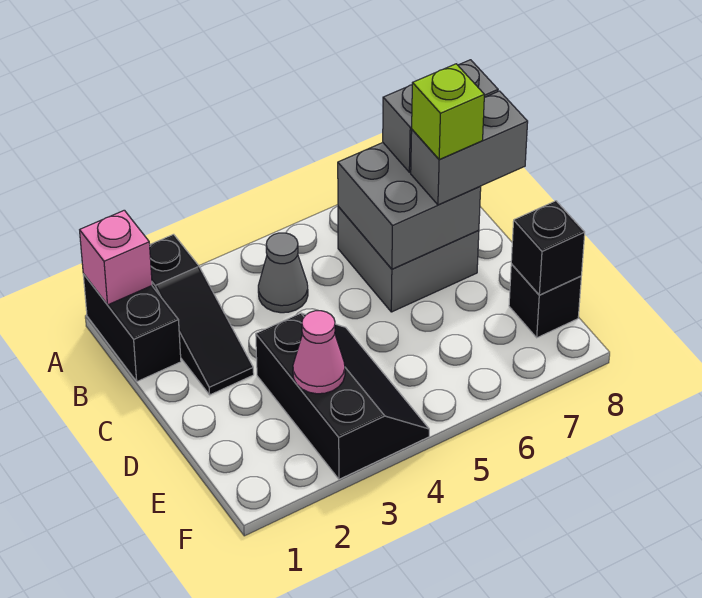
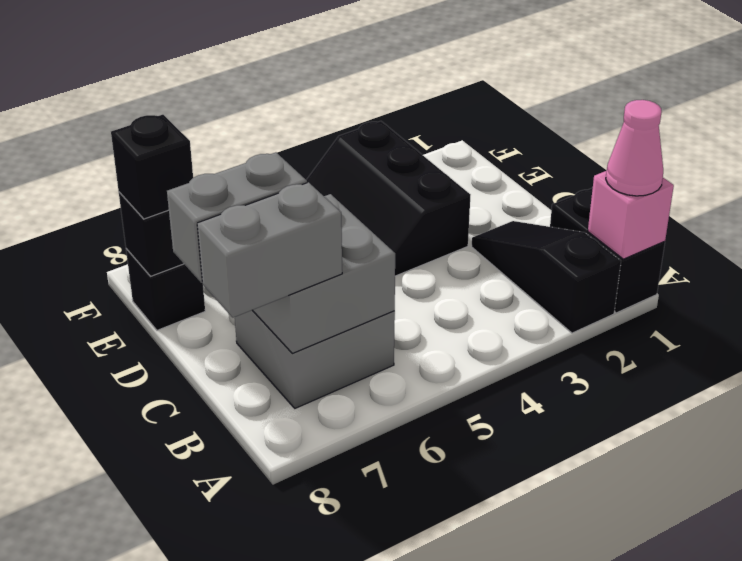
grey 1x1 cone [258,233,308,313] -> none
lime 1x1 brick [412,64,484,159] -> none
pink 1x1 cone [293,311,345,394] -> pink 1x1 cone moved to [606,100,663,196]
none -> black 1x1 brick [111,115,193,219]

